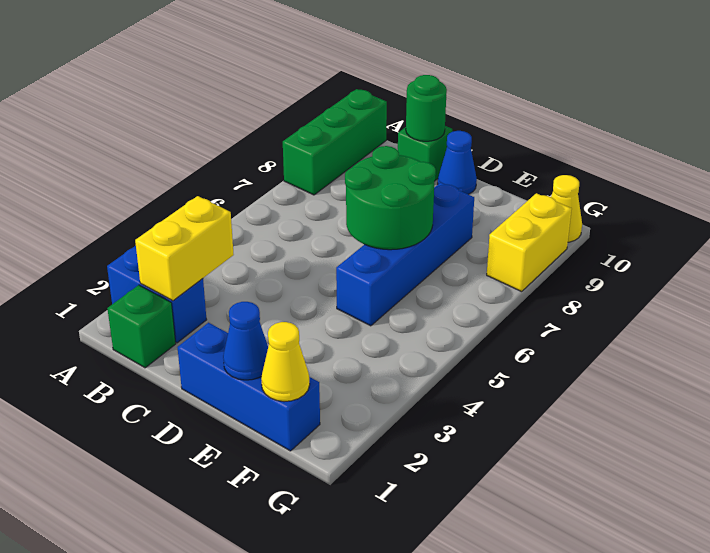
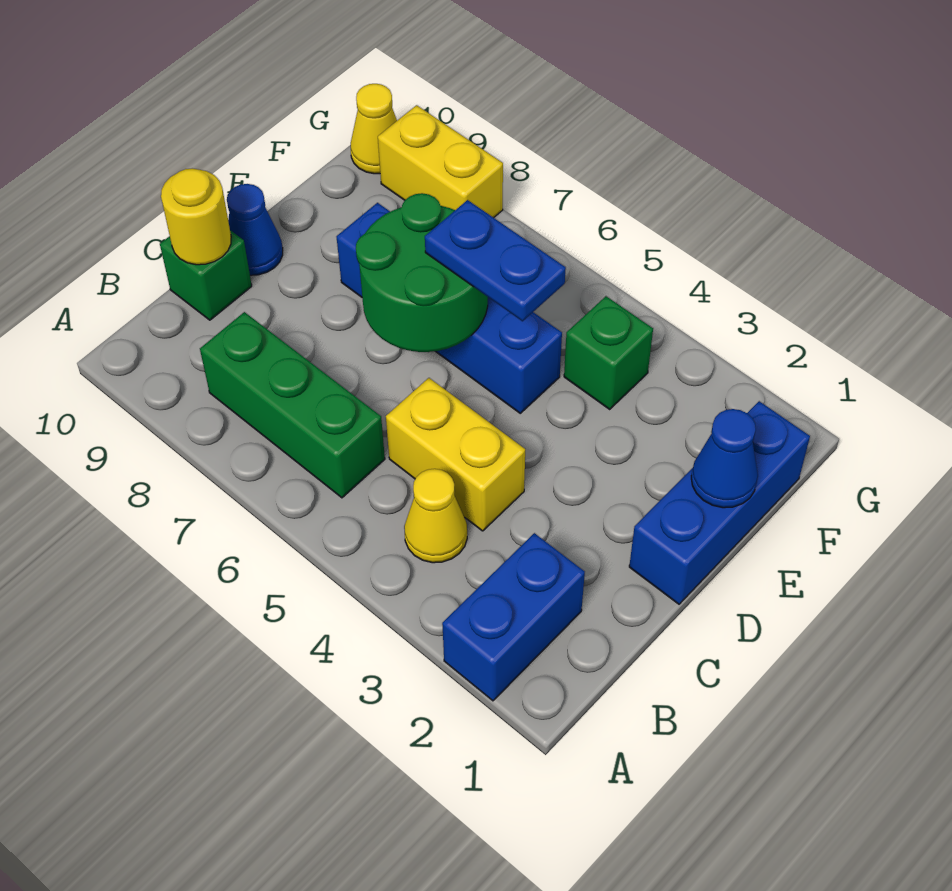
green 1x3 brick [283,89,387,195] -> green 1x3 brick moved to [200,312,385,498]
green 1x1 brick [107,285,176,368] -> green 1x1 brick moved to [564,296,653,409]
yellow 1x2 brick [135,196,234,301] -> yellow 1x2 brick moved to [386,378,525,531]
green 1x1 round brick [406,75,447,141] -> yellow 1x1 round brick [161,168,231,265]
none -> blue 1x2 plate [425,200,566,321]
yellow 1x1 cone [261,322,310,402] -> yellow 1x1 cone moved to [404,469,467,563]

